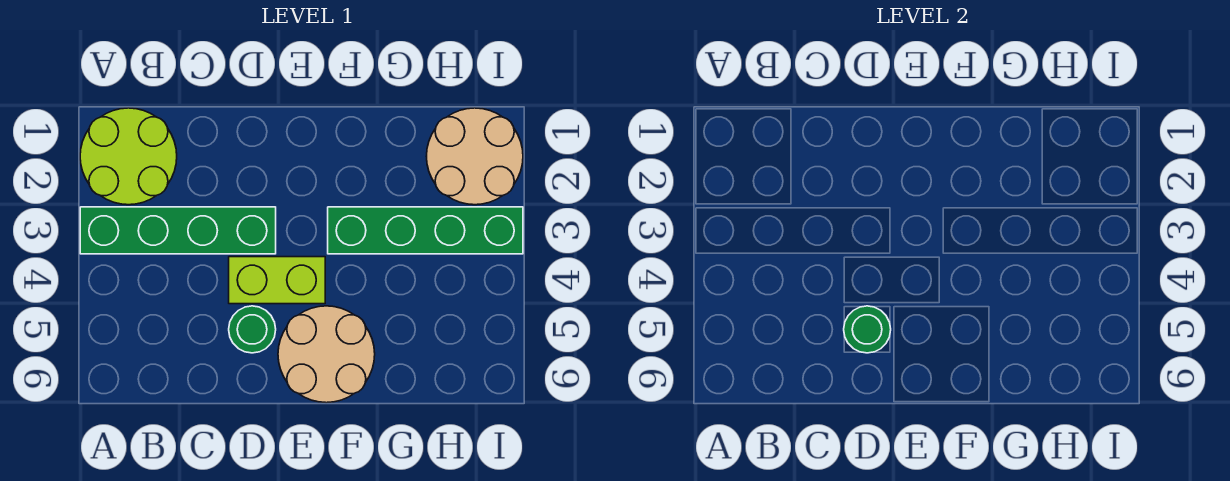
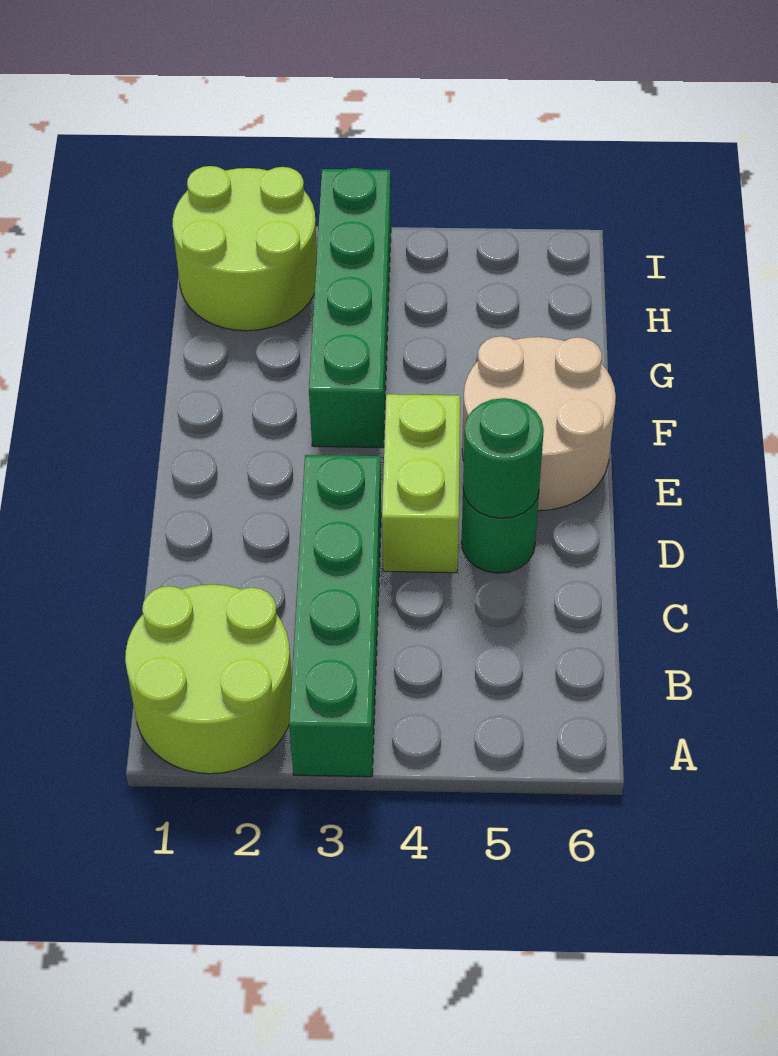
tan 2x2 round brick [426,108,523,205] -> lime 2x2 round brick [173,166,317,331]

